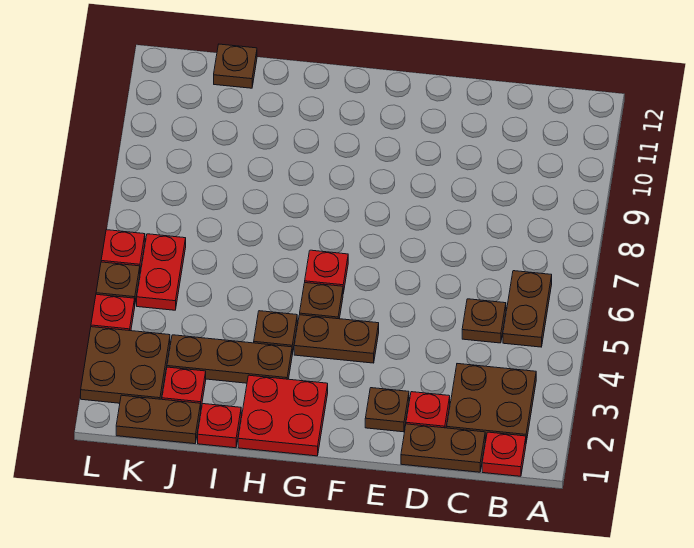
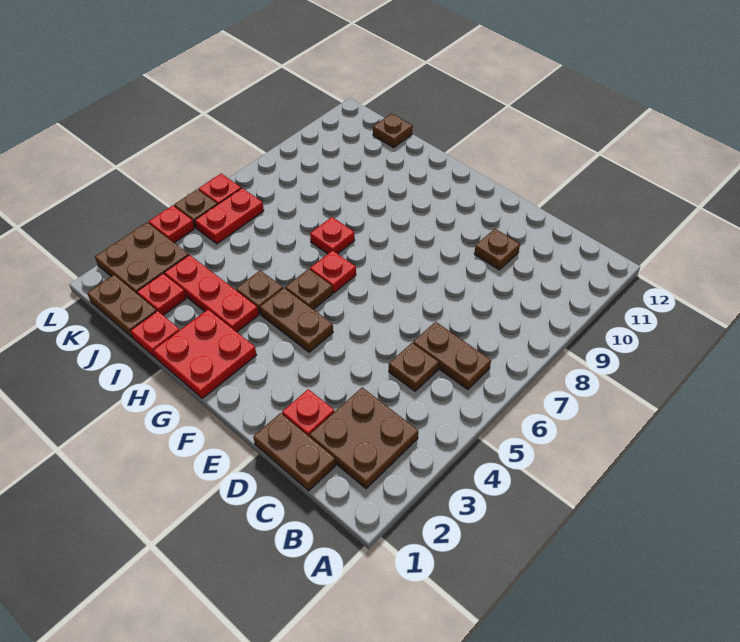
red 1x1 plate [482,432,526,476] -> red 1x1 plate moved to [310,217,355,254]
brown 1x2 plate [503,271,552,347] -> brown 1x2 plate turned to [413,322,491,390]
brown 1x1 plate [365,388,409,432] -> brown 1x1 plate moved to [474,229,520,270]
brown 1x3 plate [167,335,292,383] -> red 1x3 plate [164,255,258,332]

